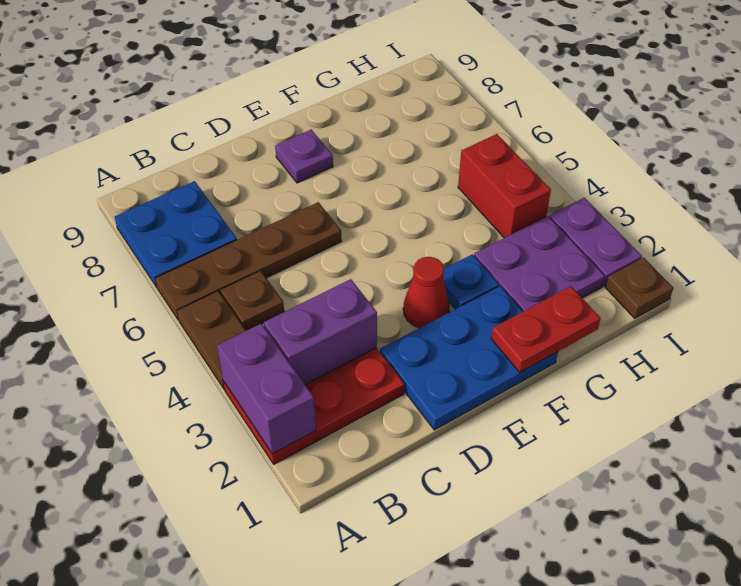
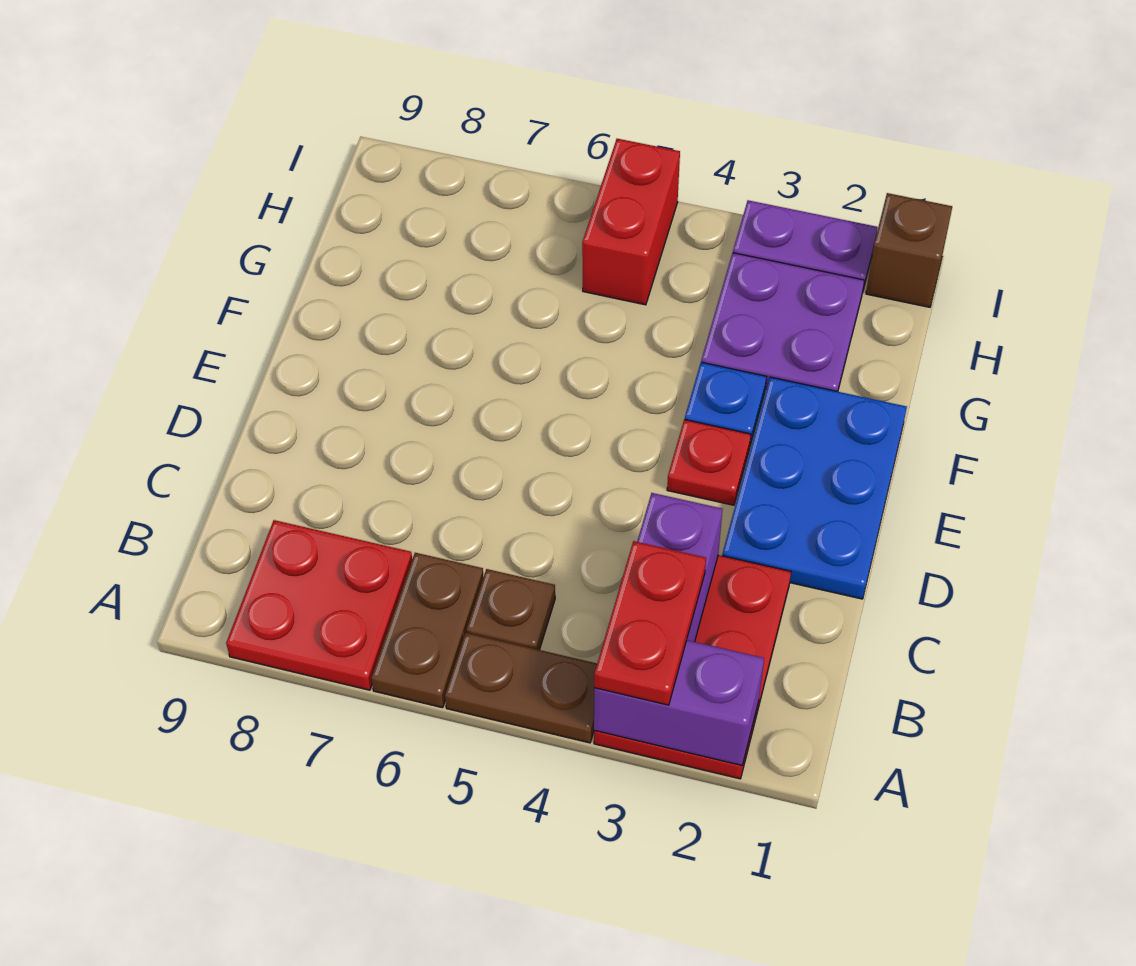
brown 1x4 plate [155,202,341,320] -> brown 1x2 plate [371,553,483,708]
blue 2x2 plate [115,181,237,287] -> red 2x2 plate [226,520,412,690]
red 1x1 cone [403,257,450,328] -> red 1x1 plate [667,419,751,505]
purple 1x1 plate [275,130,333,183] -> none
red 1x2 plate [491,286,601,372] -> red 1x2 plate moved to [594,541,706,705]
red 1x2 brick [458,134,551,238] -> red 1x2 brick turned to [582,139,680,305]
brown 1x1 plate [606,258,673,318] -> brown 1x1 brick [866,193,952,307]

